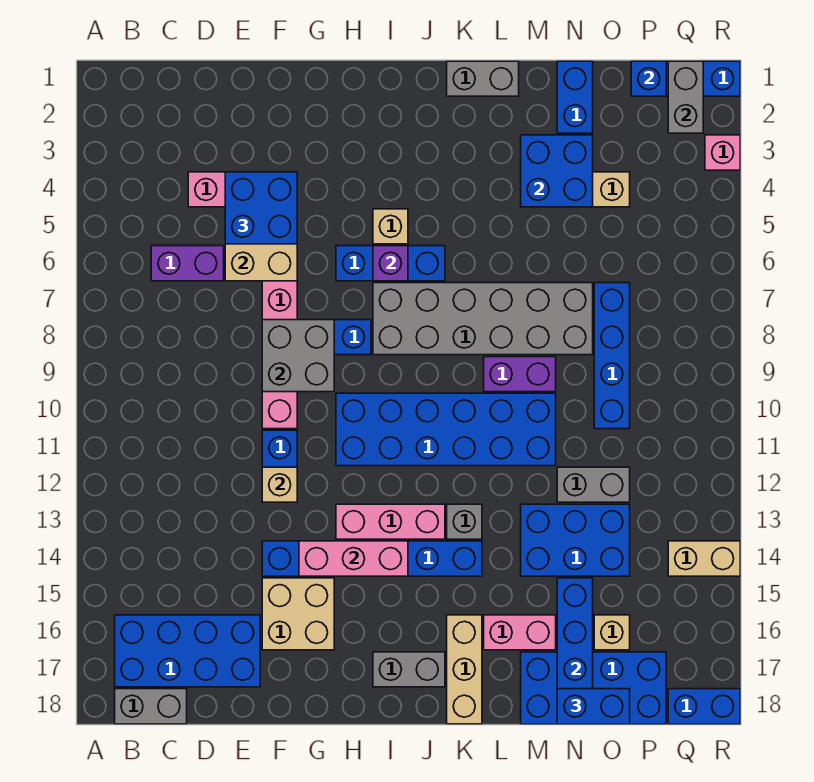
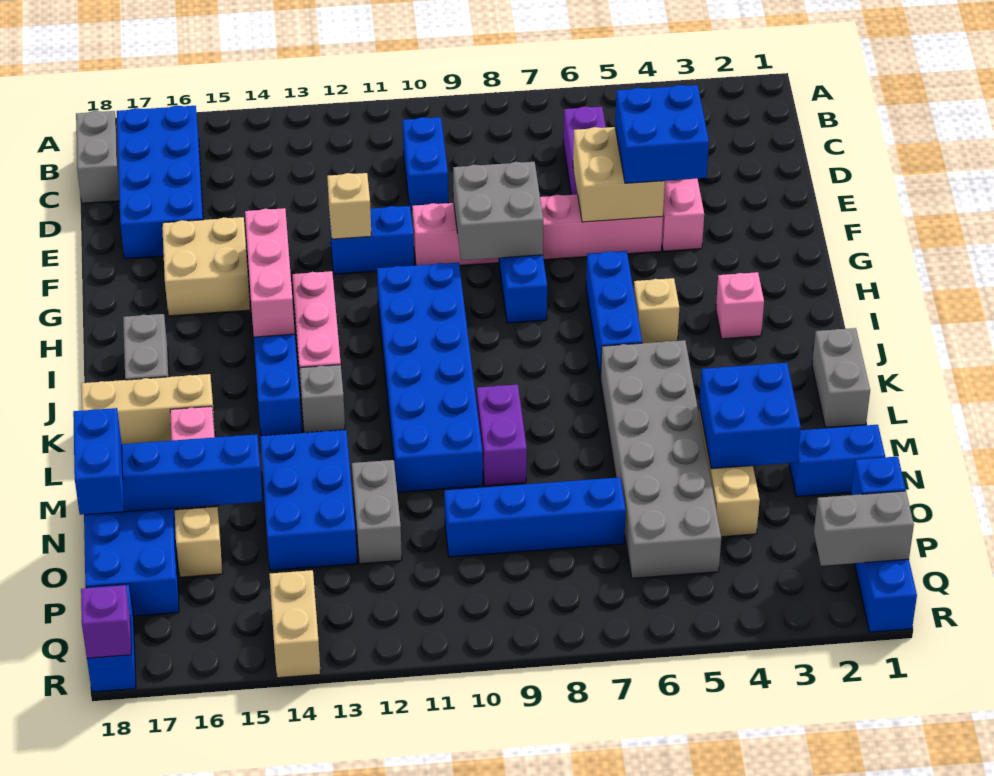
none -> blue 1x2 brick [403,117,448,210]
purple 1x1 brick [373,246,408,281] -> purple 1x1 brick moved to [81,585,131,658]
grey 2x6 brick [373,283,593,355] -> grey 2x6 brick moved to [601,340,721,578]
pink 1x1 brick [705,135,740,170] -> pink 1x1 brick moved to [716,272,764,339]

